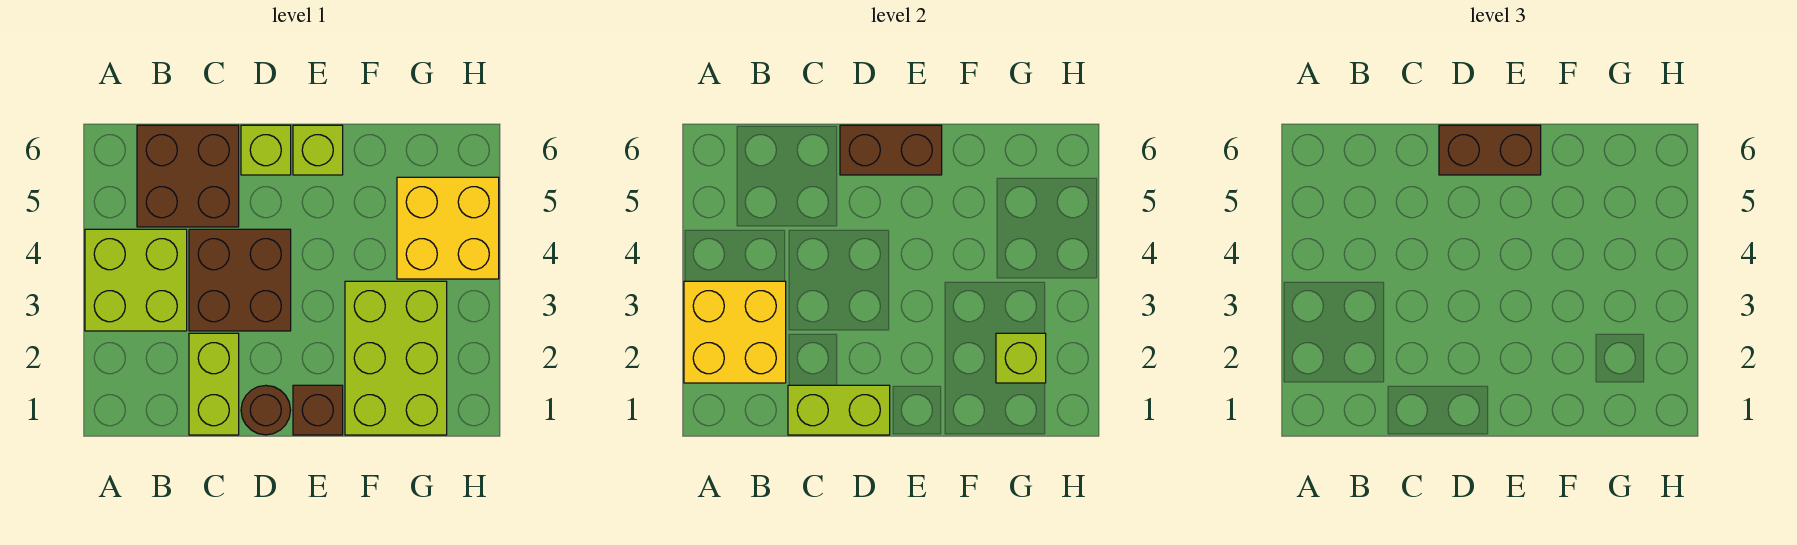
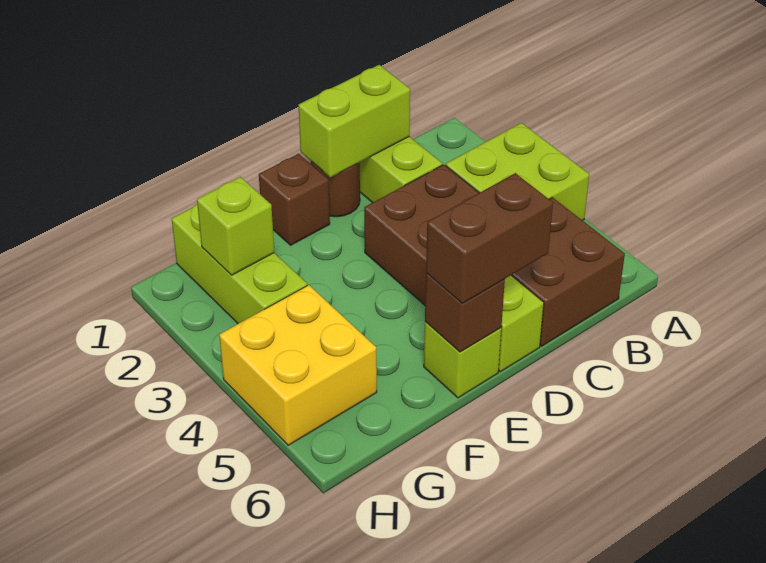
yellow 2x2 brick [684,281,786,383] -> none
brown 1x2 brick [840,125,942,175] -> brown 1x1 brick [425,273,505,352]
lime 2x3 brick [345,281,447,435] -> lime 1x3 brick [172,205,307,324]

